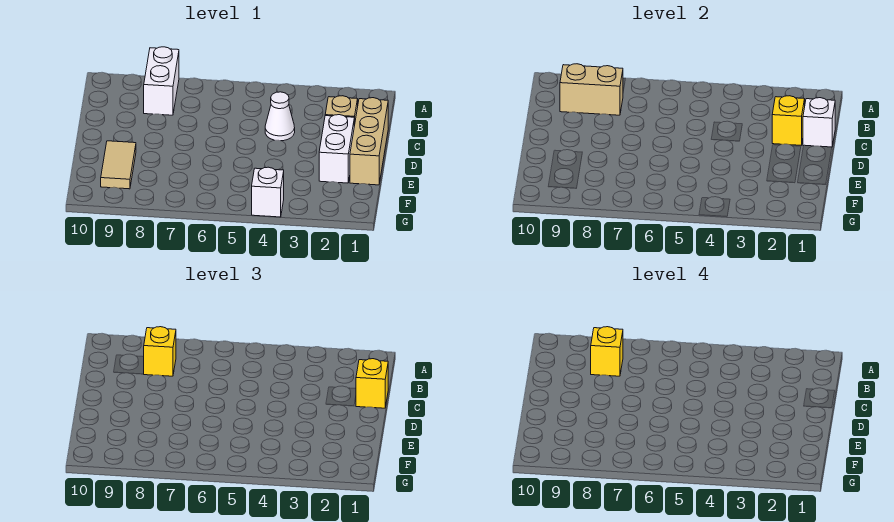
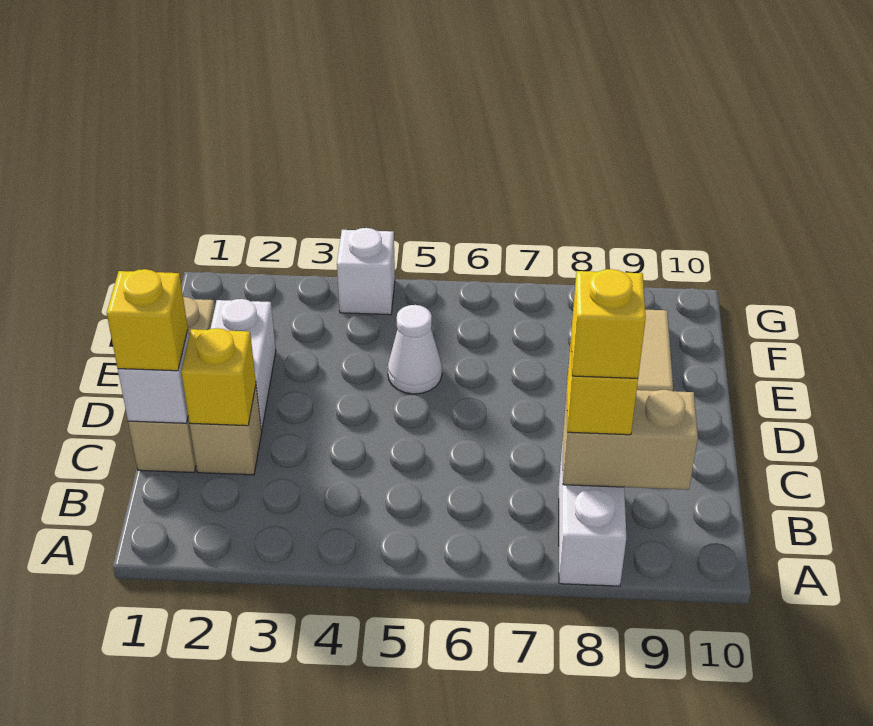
white 1x1 cone [265,92,295,141] -> white 1x1 cone moved to [388,305,442,394]

